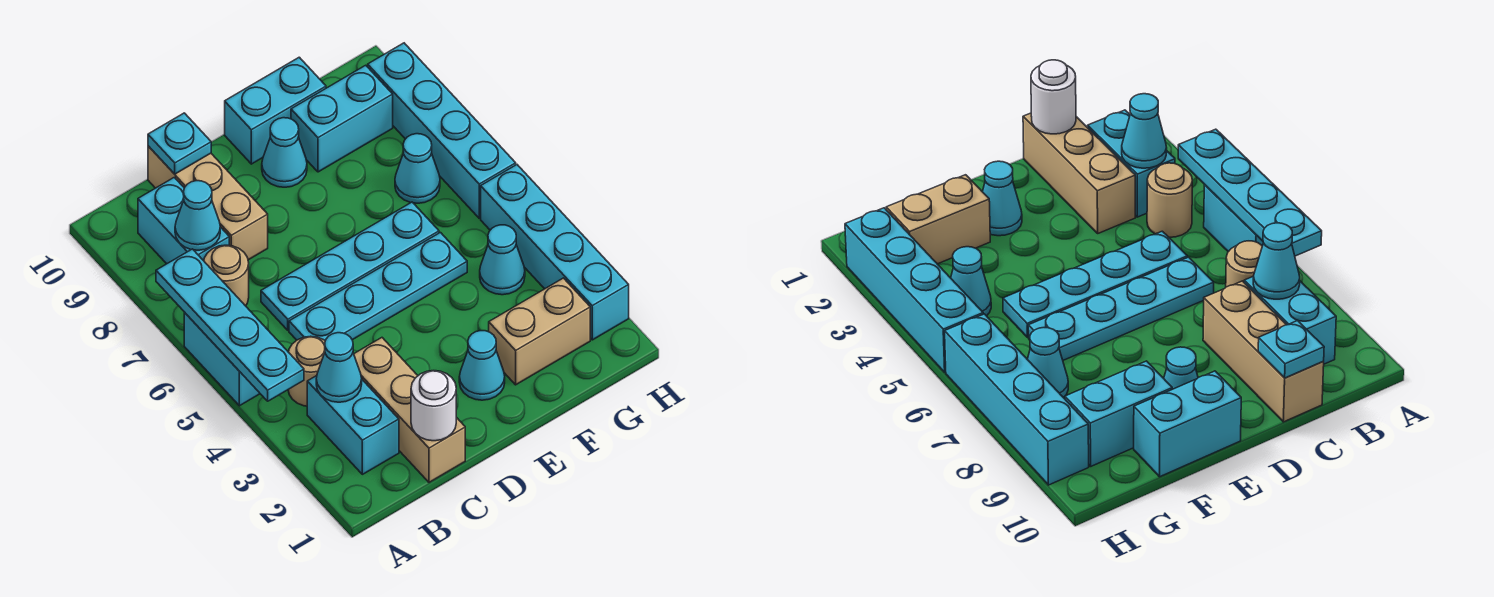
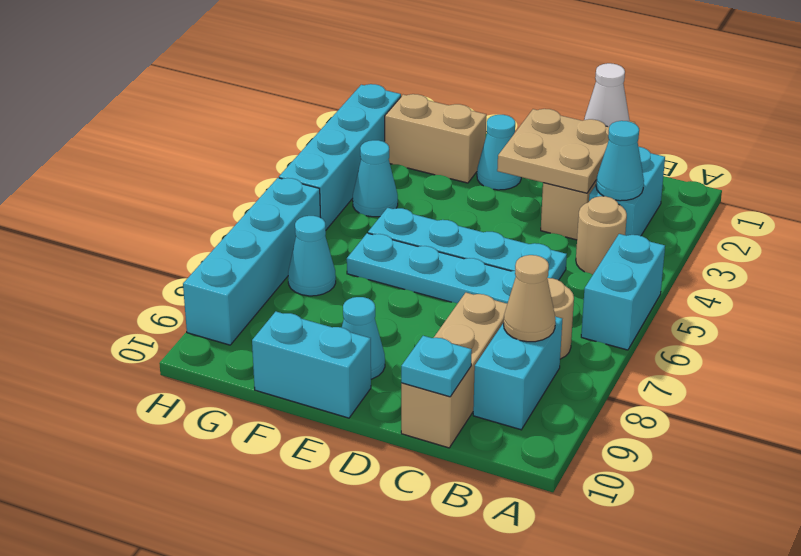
cyan 1x4 plate [156,249,304,401] -> none
cyan 1x1 cone [175,181,220,250] -> tan 1x1 cone [504,255,555,342]
white 1x1 round brick [411,371,456,441] -> white 1x1 cone [584,63,630,127]
none -> tan 2x2 plate [497,109,609,193]
cyan 1x2 brick [291,65,393,172] -> none

